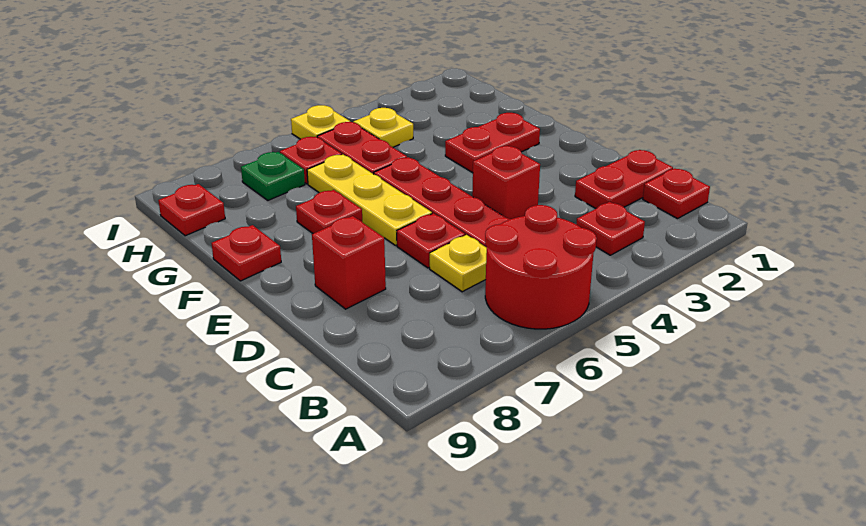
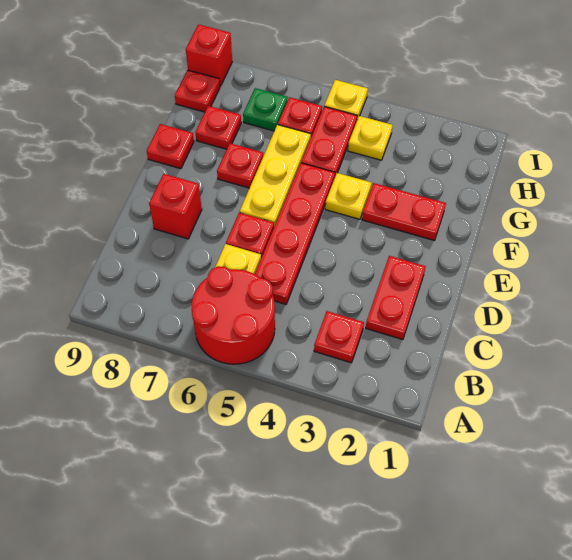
red 1x1 plate [643,168,710,219] -> red 1x1 plate moved to [195,106,241,149]
red 1x2 plate [575,150,673,208] -> red 1x2 plate turned to [366,256,426,340]
red 1x1 brick [472,146,540,219] -> red 1x1 brick moved to [186,25,232,86]
none -> yellow 1x1 plate [325,173,371,219]

